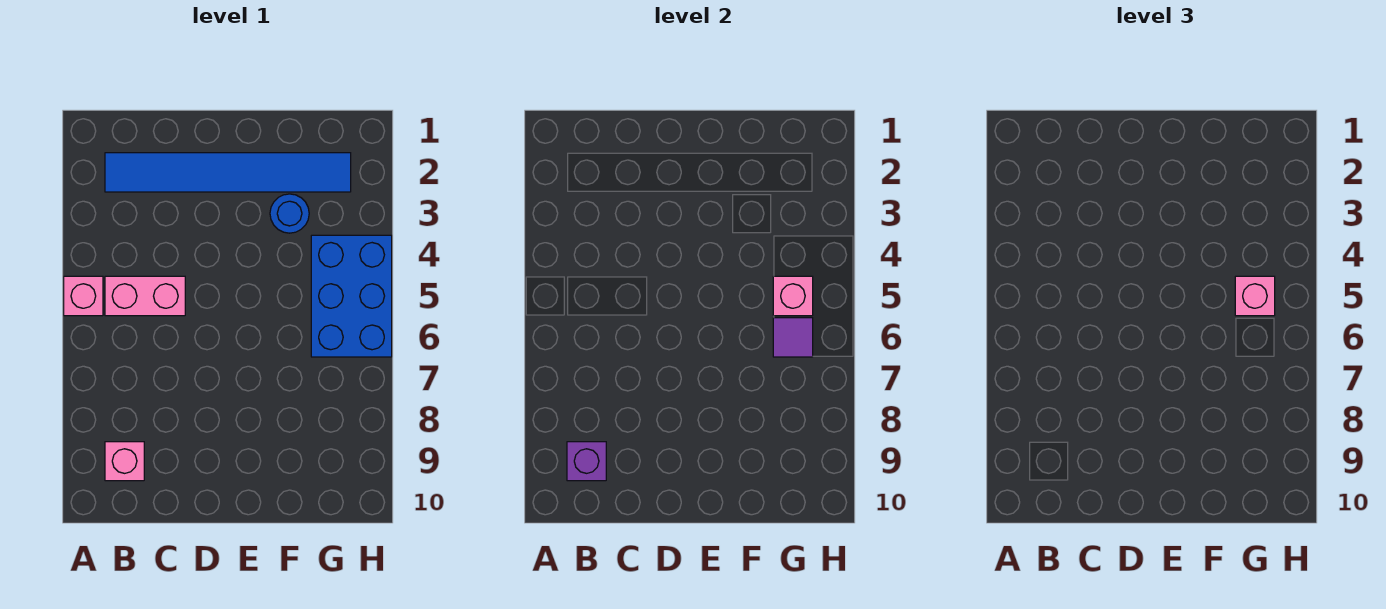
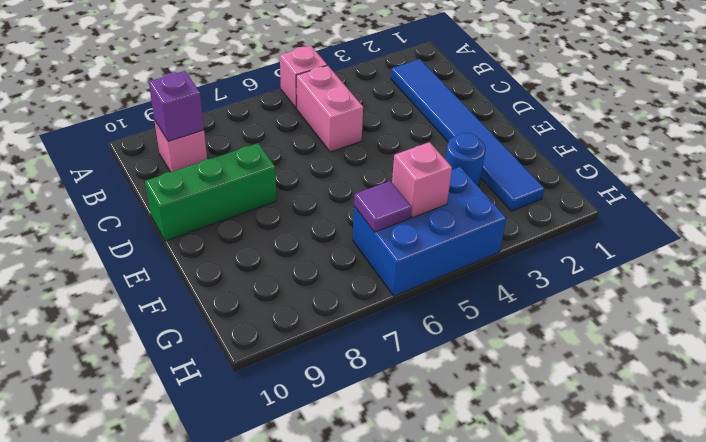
none -> green 1x3 brick [145,143,276,241]
pink 1x1 brick [1235,276,1275,316] -> none

